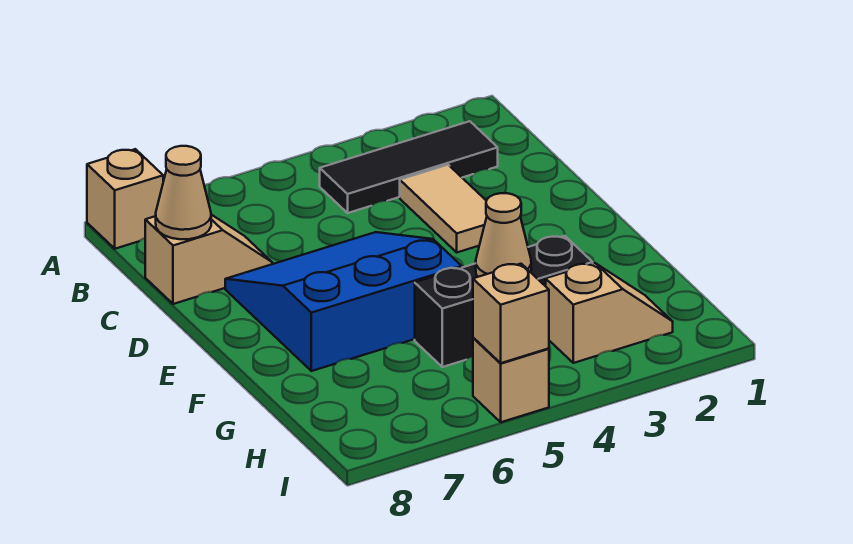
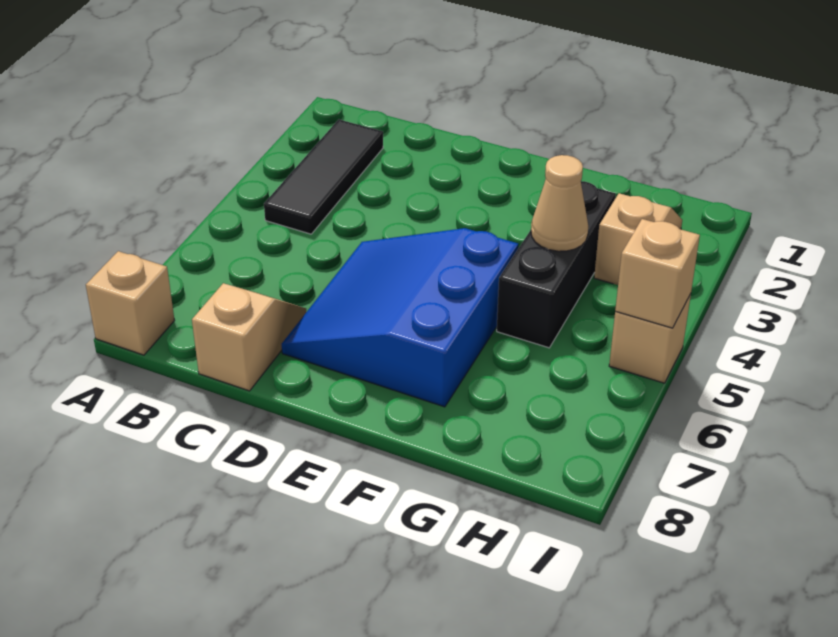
tan 1x2 tile [400,165,487,252] -> none
tan 1x1 cone [156,146,211,239] -> none

